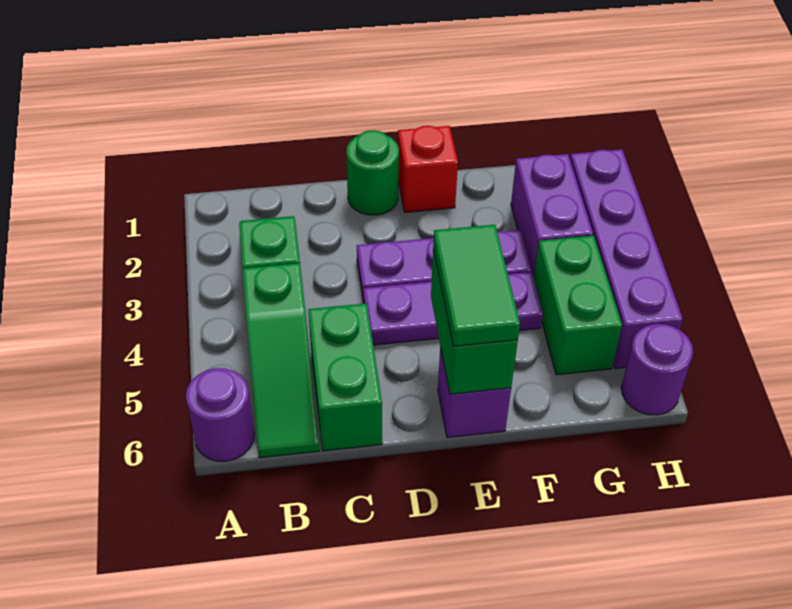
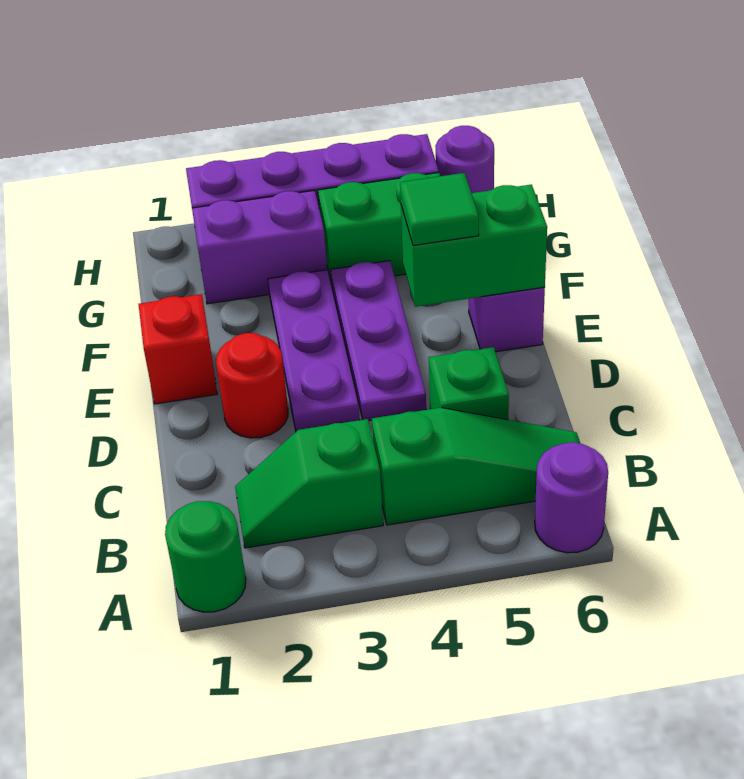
green 1x2 brick [308,303,382,451] -> green 1x1 brick [429,347,509,420]
green 1x1 round brick [346,130,399,215] -> green 1x1 round brick moved to [165,501,246,612]
none -> red 1x1 round brick [216,333,288,438]
green 1x2 tile [433,225,520,346] -> green 1x1 tile [400,173,479,245]

